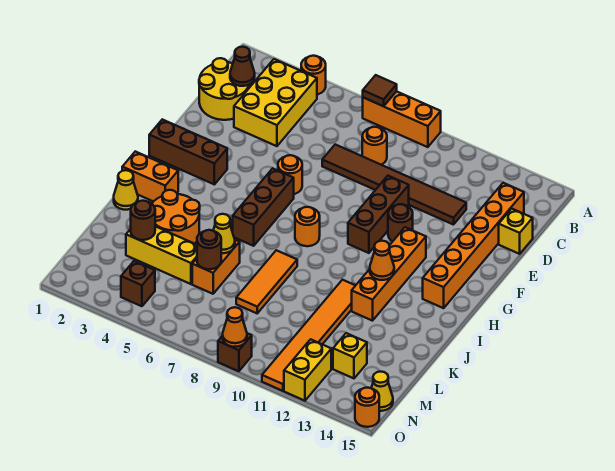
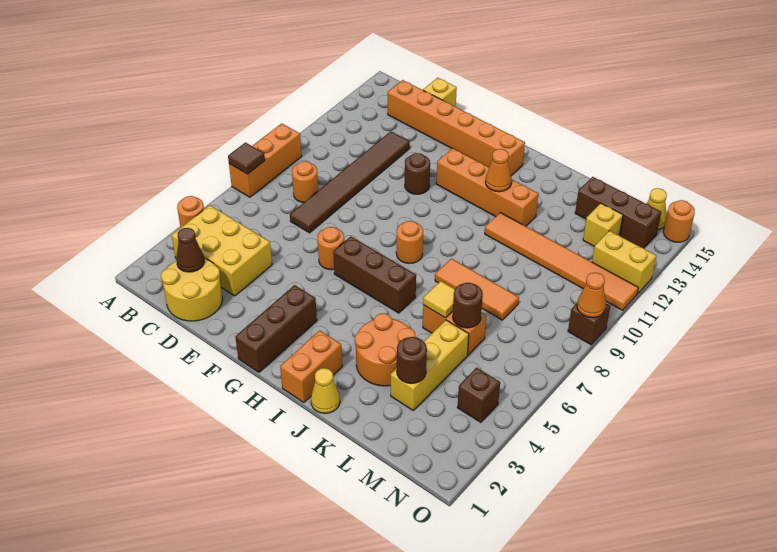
brown 1x3 brick [348,176,409,253] -> brown 1x3 brick moved to [575,177,661,248]
yellow 1x1 cone [213,214,235,253] -> yellow 1x1 tile [423,281,455,318]

